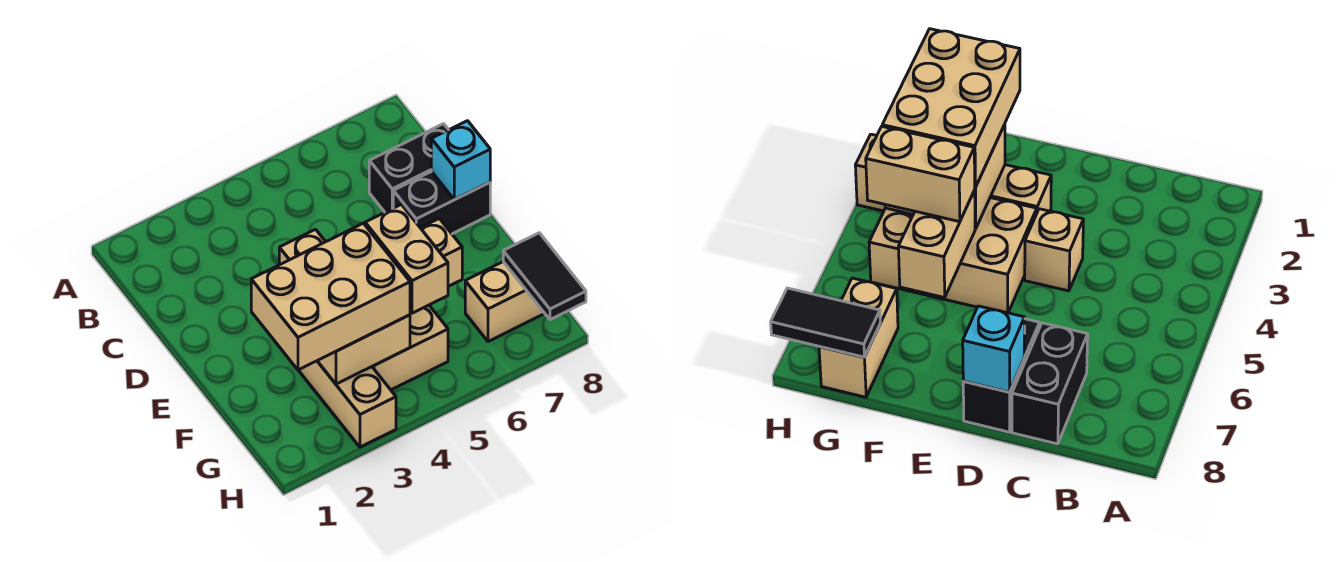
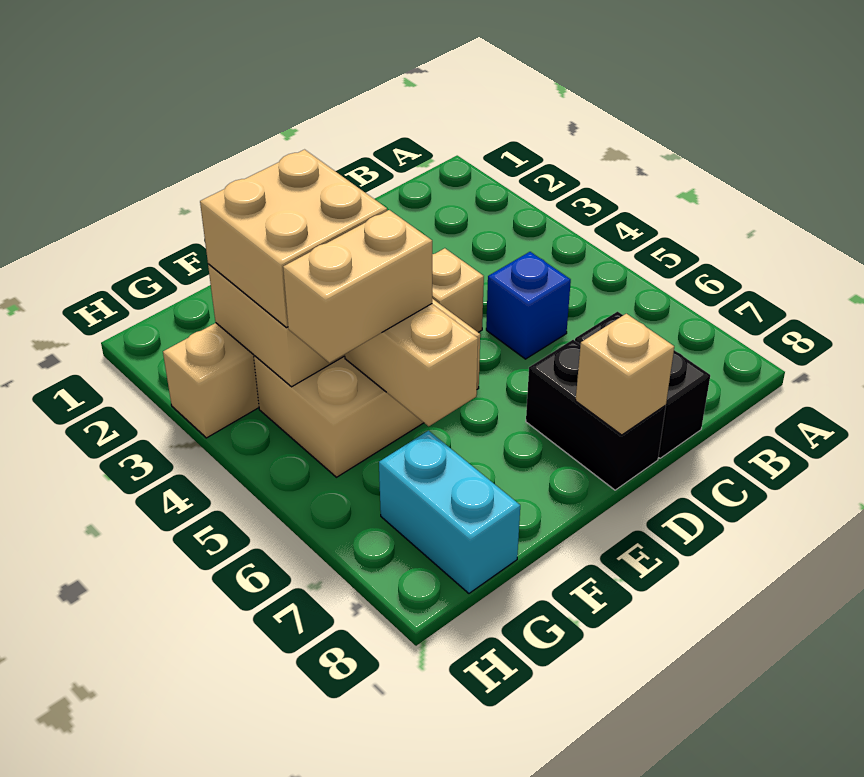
none -> blue 1x1 brick [486,252,571,359]
cyan 1x1 brick [431,121,490,200] -> tan 1x1 brick [576,314,674,435]
tan 2x3 brick [251,223,410,370] -> tan 2x2 brick [200,150,387,328]
tan 1x2 brick [465,262,545,342] -> cyan 1x2 brick [379,431,520,593]
black 1x2 tile [503,233,586,320] -> none

